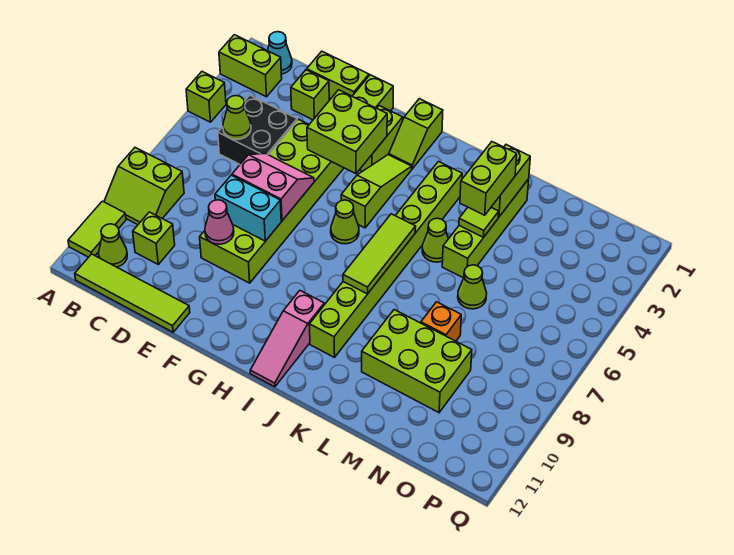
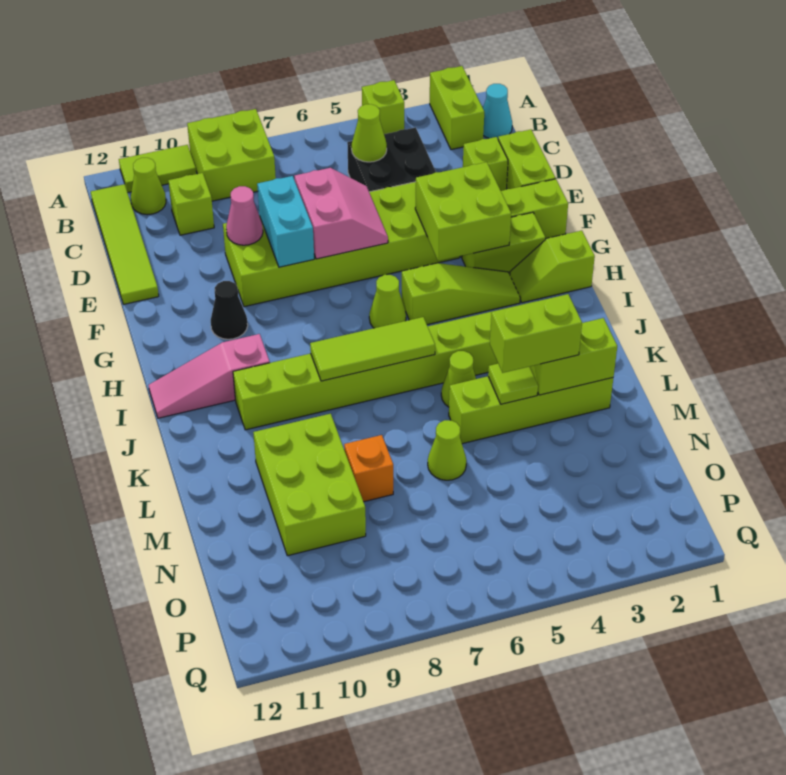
lime 2x2 slope [104,148,184,225] -> lime 2x2 brick [187,109,276,201]
none -> black 1x1 cone [211,281,248,339]

